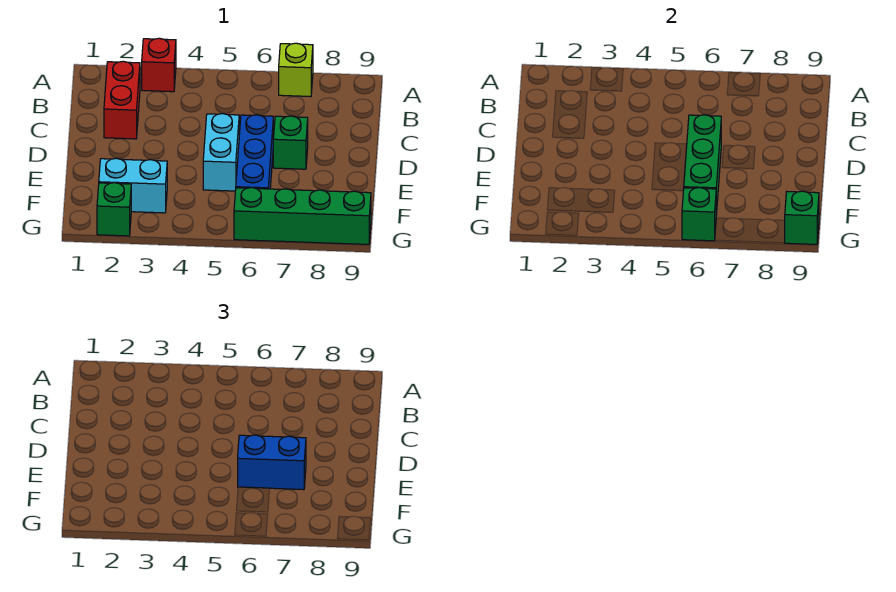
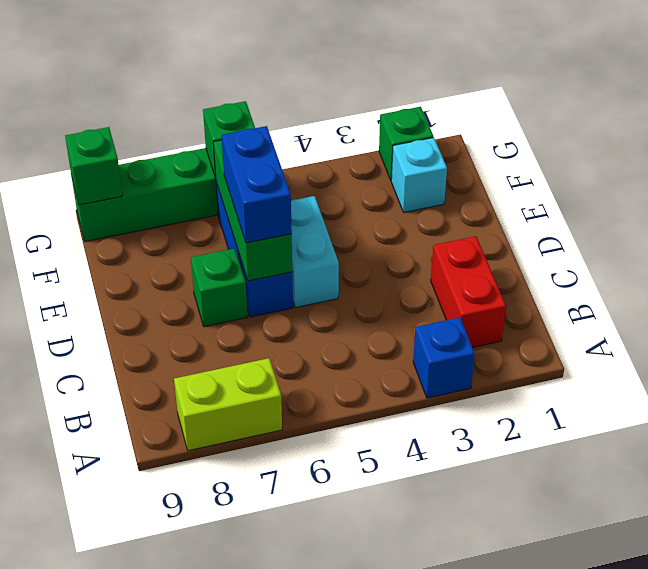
red 1x1 brick [142,38,176,92] -> blue 1x1 brick [413,317,475,398]
lime 1x1 brick [279,43,313,97] -> lime 1x2 brick [174,358,282,451]
blue 1x2 brick [238,435,306,490] -> blue 1x2 brick turned to [222,126,292,243]
cyan 1x2 brick [99,158,167,213] -> cyan 1x1 brick [391,138,447,212]

